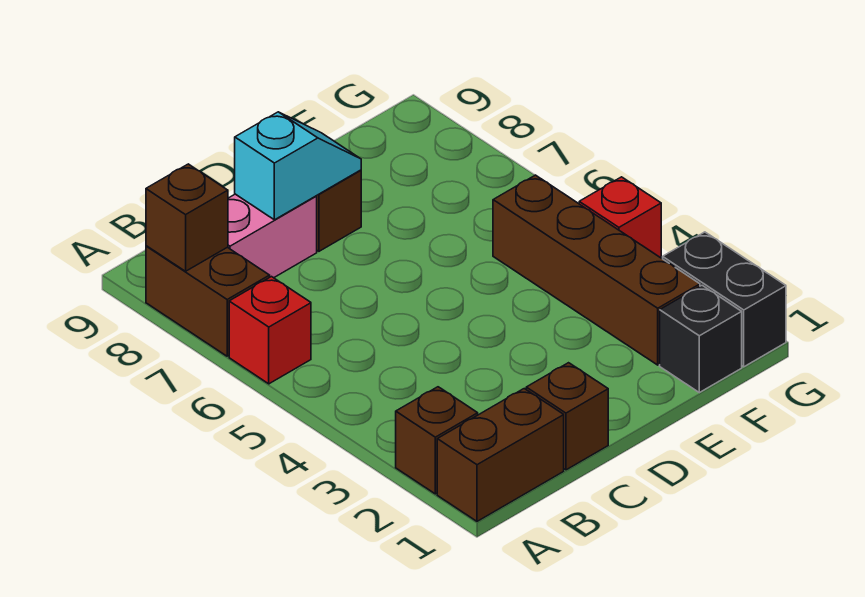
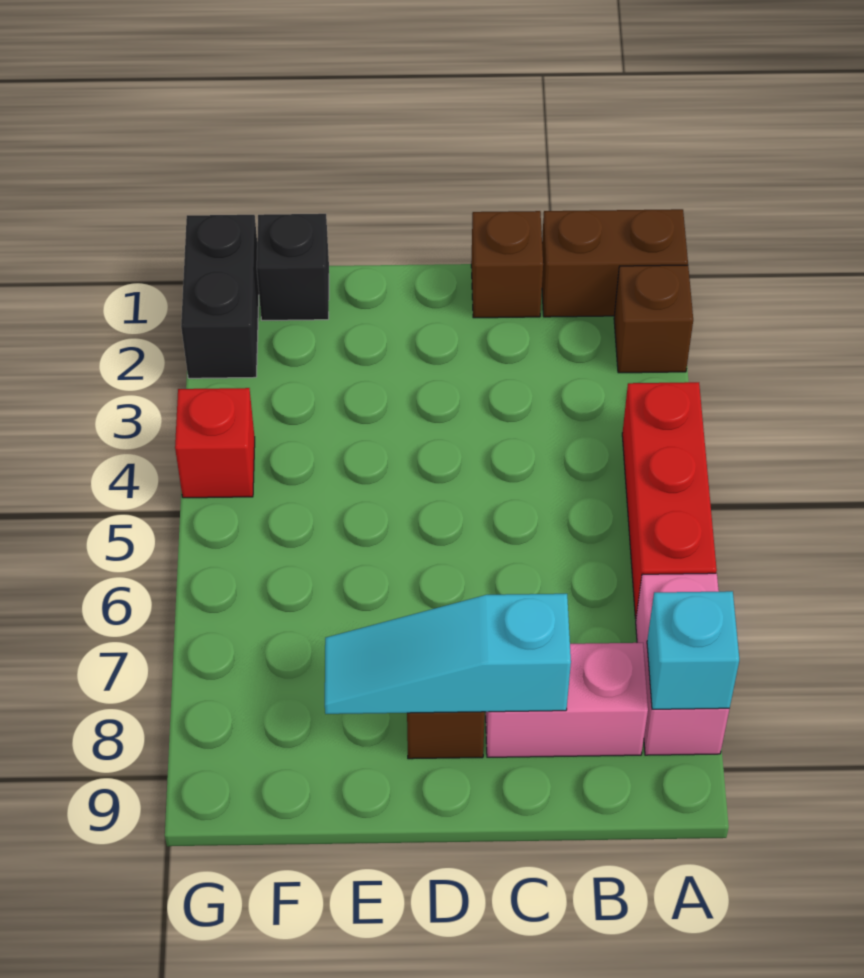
red 1x1 brick [229,277,311,384] -> red 1x3 brick [622,382,717,619]
brown 1x2 brick [146,246,270,356] -> pink 1x2 brick [636,573,729,755]
brown 1x1 brick [146,164,228,271] -> cyan 1x1 brick [647,591,739,709]
cyan 1x2 slope [235,112,361,220] -> cyan 1x3 slope [325,594,571,714]
brown 1x4 brick [493,175,700,365] -> none

